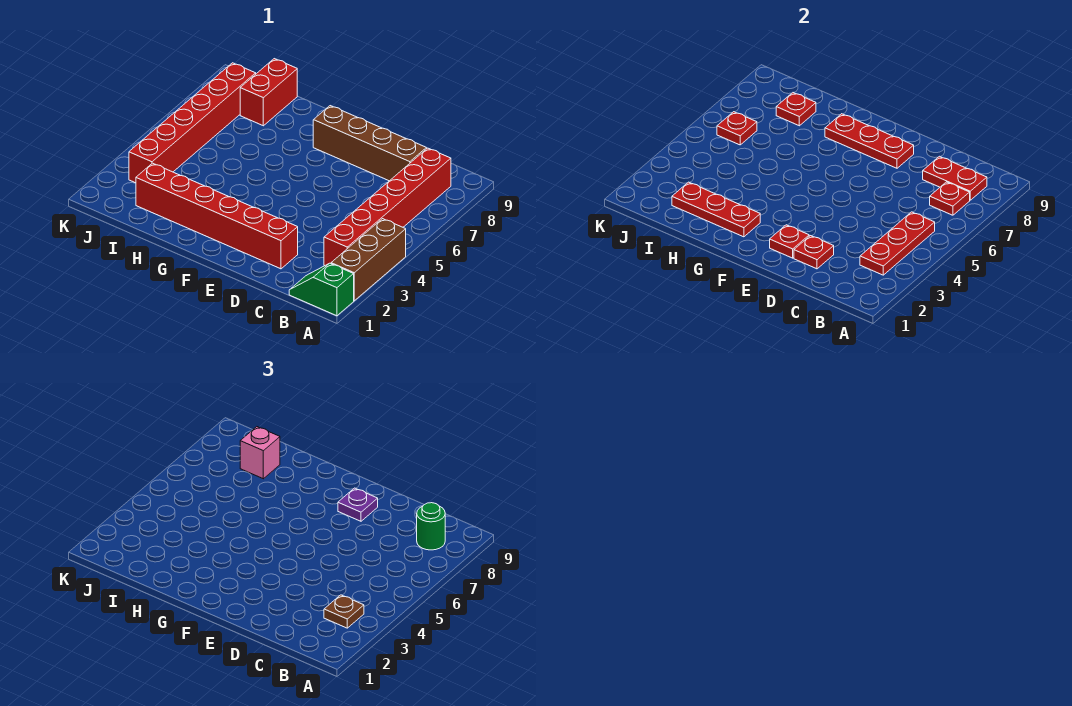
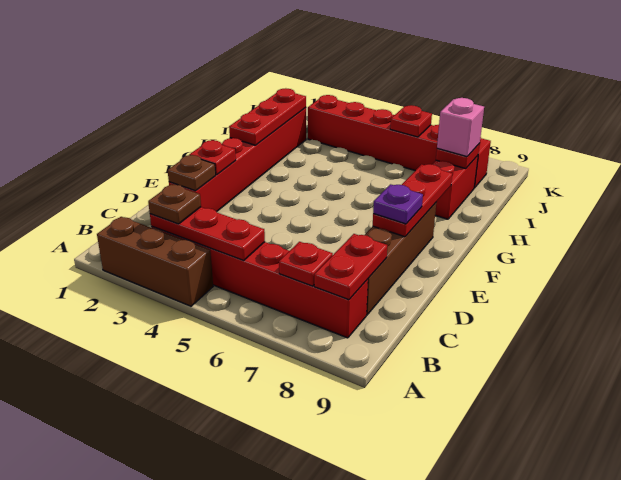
green 1x2 slope [289,263,354,316] -> none
green 1x1 round brick [417,503,445,550] -> none
red 1x1 plate [794,236,834,269] -> brown 1x1 plate [168,155,216,191]
red 1x2 brick [240,59,297,126] -> red 1x2 brick turned to [432,156,478,219]

